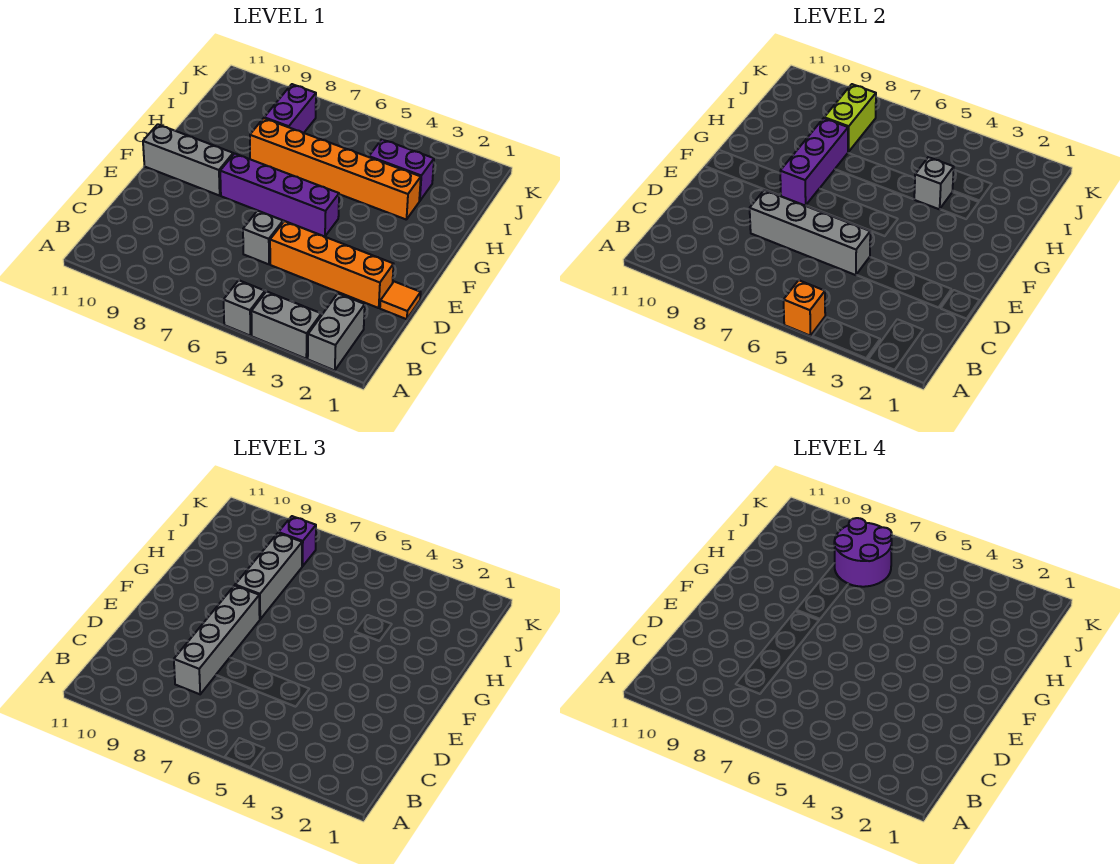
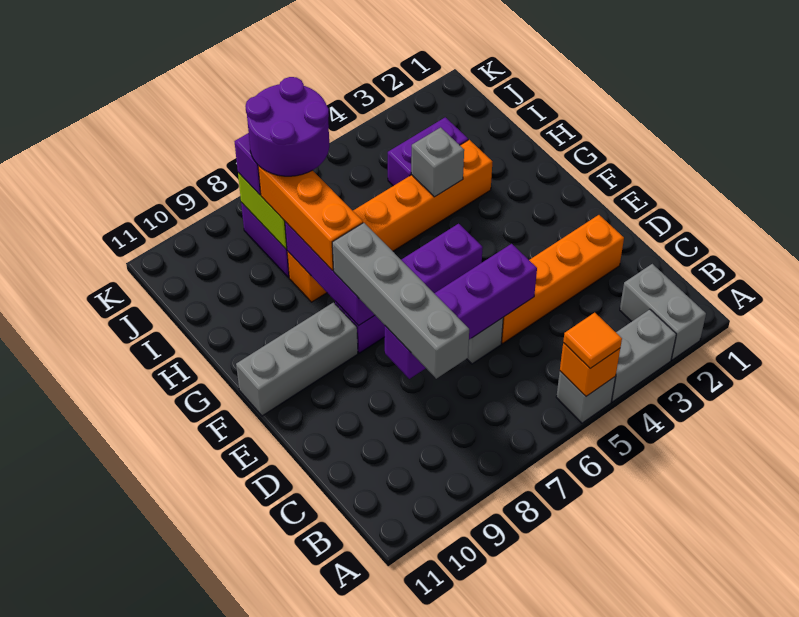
orange 1x1 tile [380,282,421,319] -> orange 1x1 tile moved to [563,313,622,368]
grey 1x4 brick [750,190,870,275] -> purple 1x4 brick [385,244,537,379]
grey 1x3 brick [235,533,302,619] -> orange 1x3 brick [258,166,363,270]

